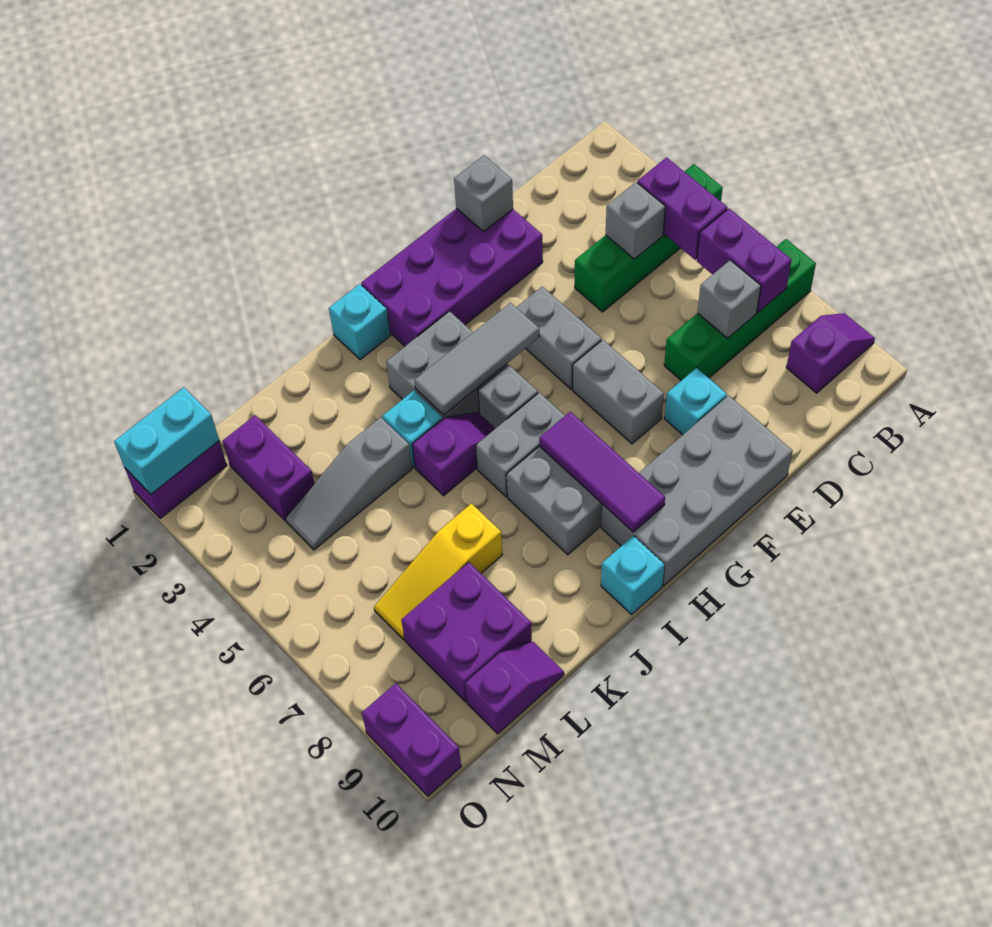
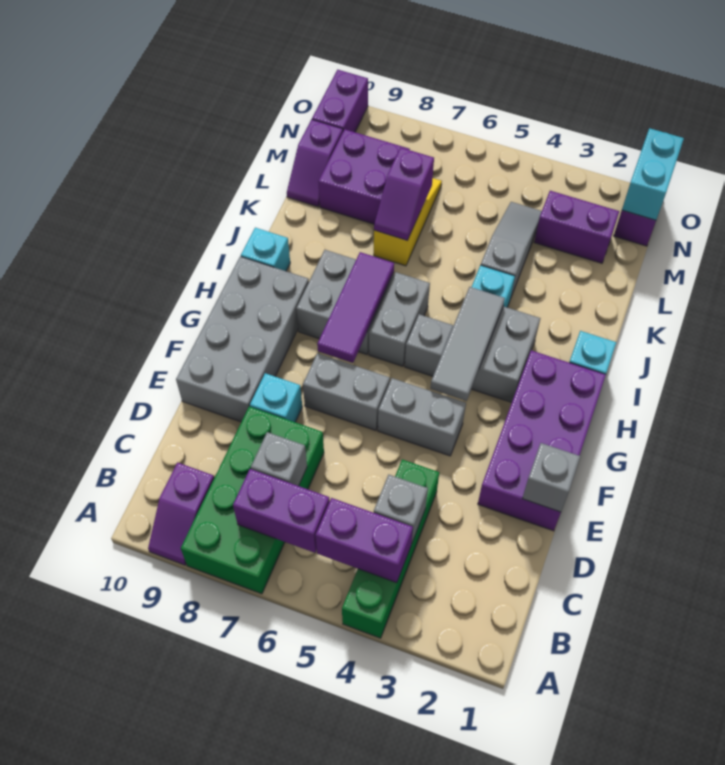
green 1x4 brick [664,239,816,381] -> green 2x4 brick [181,407,324,594]
purple 1x3 tile [539,412,665,532] -> purple 1x3 tile turned to [317,252,394,363]
purple 1x2 slope [412,412,495,496] -> purple 1x2 slope moved to [374,148,434,241]
purple 1x2 brick [362,683,461,796] -> purple 1x2 brick turned to [312,70,368,132]

